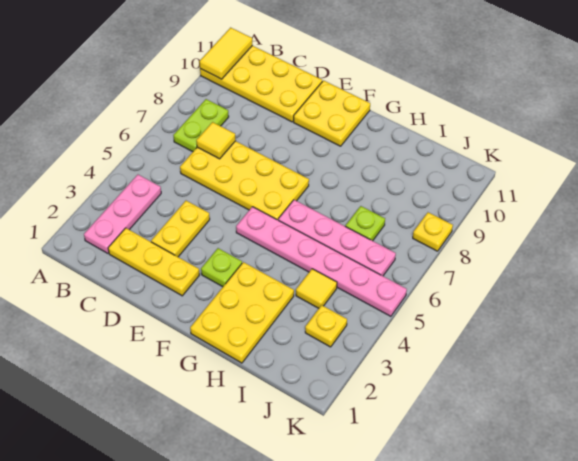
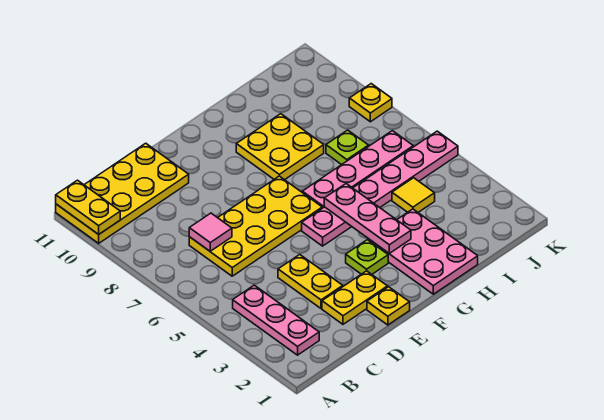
yellow 1x2 tile [199,28,252,79] -> yellow 1x2 plate [56,180,120,234]
lime 1x2 plate [173,99,229,152] -> none
yellow 1x3 plate [108,228,199,296] -> yellow 1x2 plate [322,271,388,324]
yellow 1x1 tile [196,122,236,159] -> pink 1x1 tile [189,213,232,251]
yellow 2x2 plate [294,80,370,146] -> yellow 2x2 plate moved to [236,114,324,180]
yellow 2x3 plate [190,262,294,363] -> pink 2x3 plate [368,209,478,294]
none -> pink 1x3 plate [324,184,411,254]
yellow 1x1 plate [305,305,347,347] -> yellow 1x1 plate moved to [367,287,410,325]

